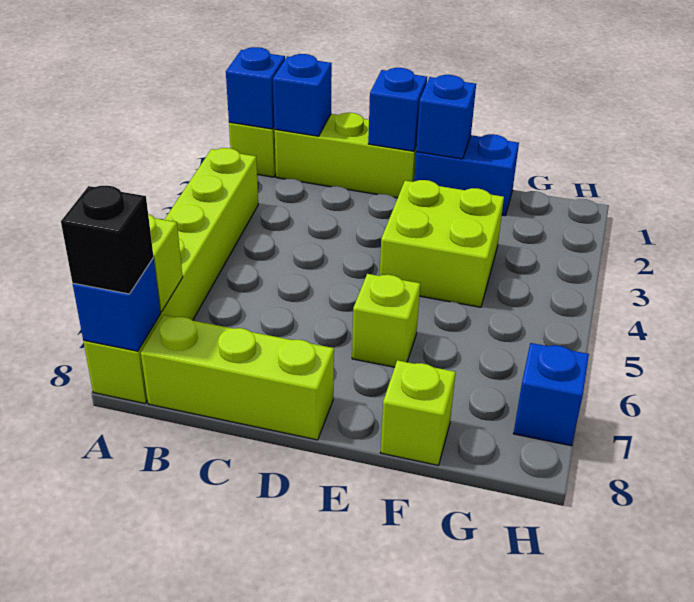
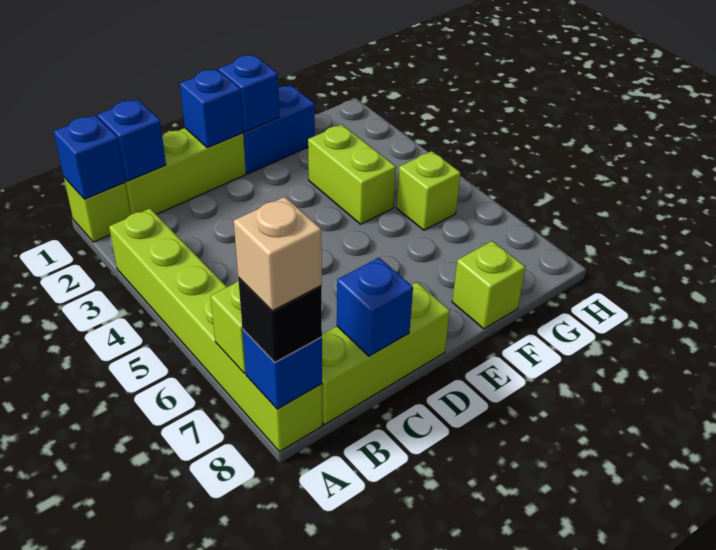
none -> tan 1x1 brick [234,197,322,311]
lime 2x2 brick [380,180,504,307] -> lime 1x2 brick [308,124,396,224]
lime 1x1 brick [352,274,420,367] -> lime 1x1 brick moved to [397,151,461,230]
blue 1x1 brick [513,343,589,446] -> blue 1x1 brick moved to [337,258,413,356]

